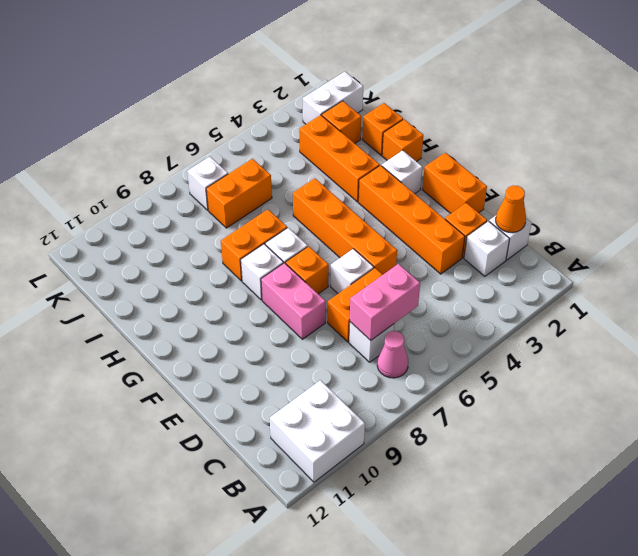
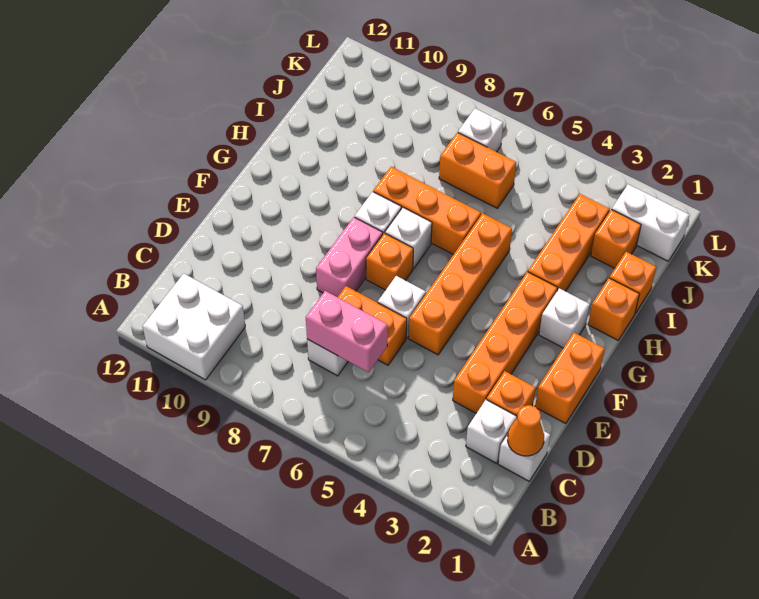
pink 1x1 cone [377,331,408,378] -> none
orange 1x2 brick [221,210,287,281] -> orange 1x3 brick [373,167,481,255]

